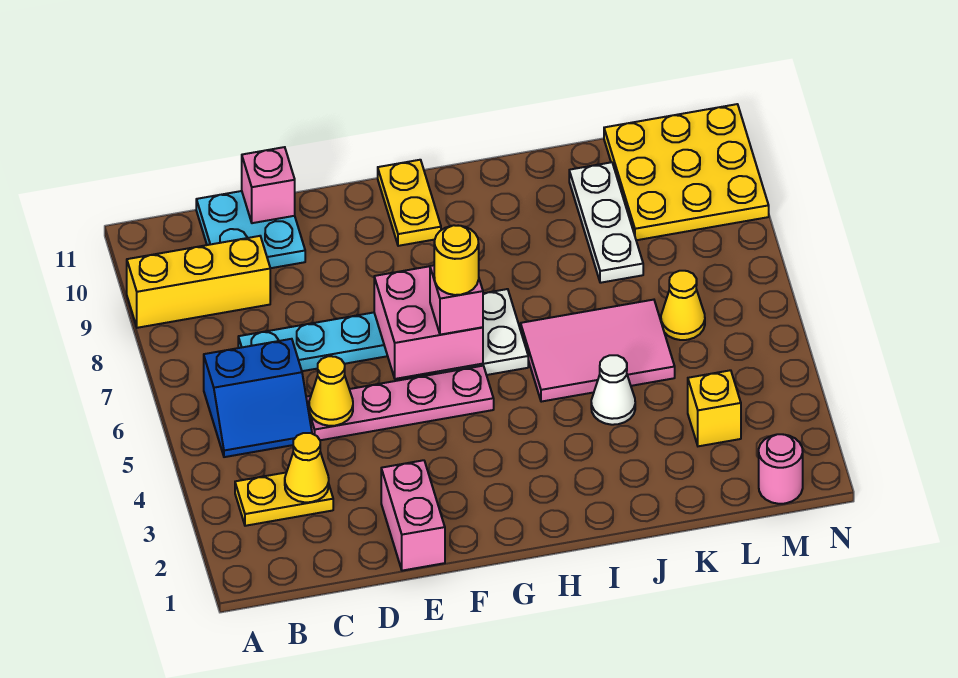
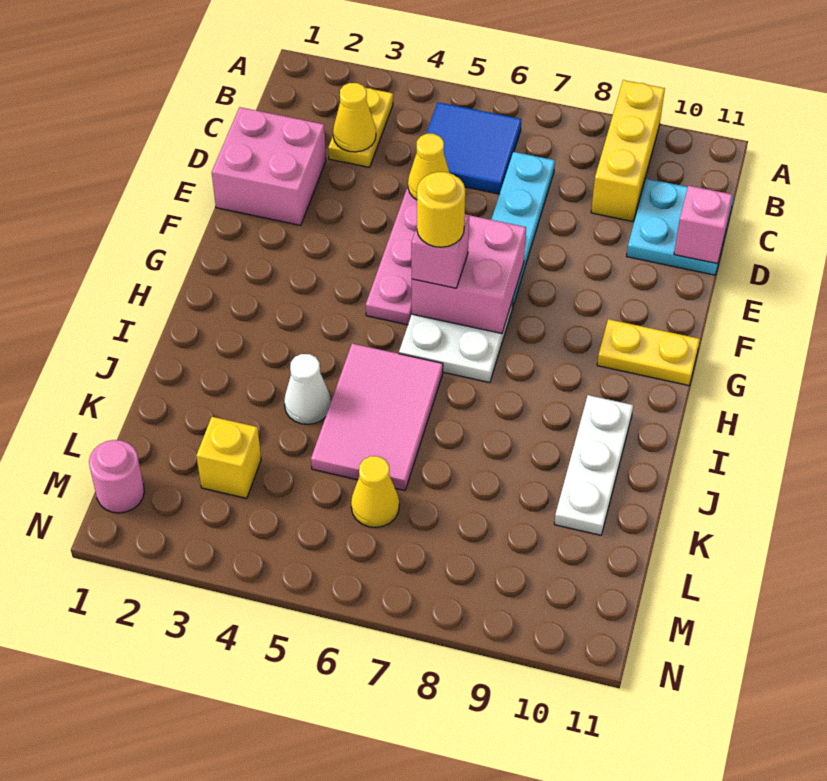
blue 2x2 slope [204,339,312,457] -> blue 2x2 tile [426,102,521,194]
pink 1x2 brick [381,460,445,571] -> pink 2x2 brick [212,107,326,225]
white 1x3 plate [569,162,643,283] -> white 1x3 plate turned to [554,395,633,535]
yellow 3x3 plate [604,104,769,240] -> none

